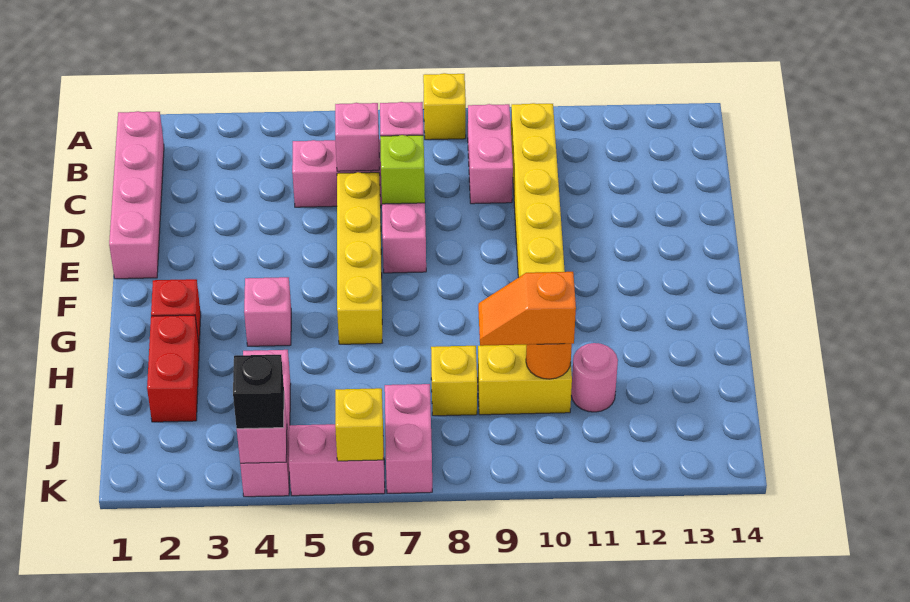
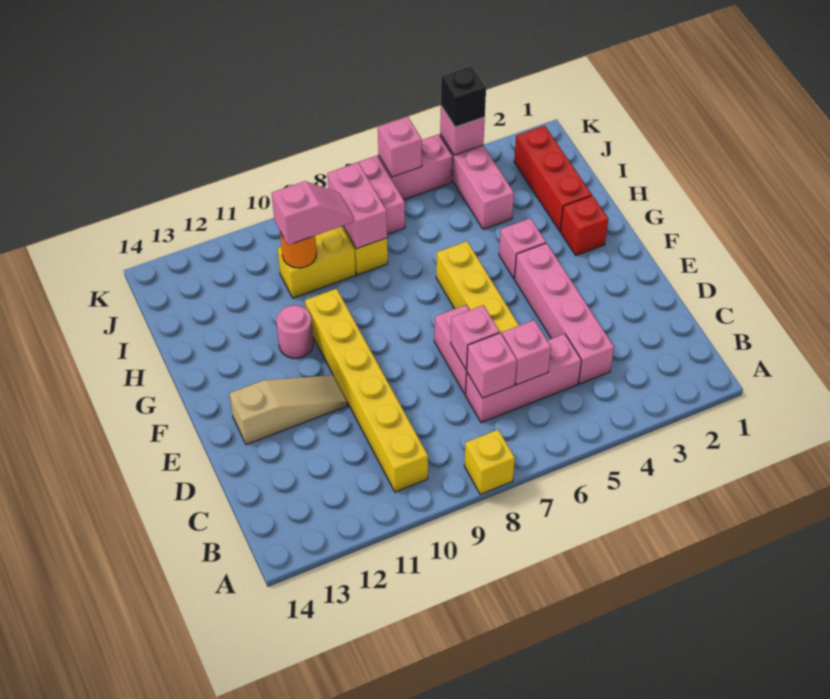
pink 1x4 brick [109,111,164,279] -> pink 1x4 brick moved to [515,243,614,384]
pink 1x2 brick [468,104,513,204] -> pink 1x2 brick moved to [327,163,387,249]
lime 1x1 brick [380,135,425,204] -> pink 1x1 brick [451,305,500,369]
none -> tan 1x3 slope [229,375,347,445]
red 1x2 brick [147,315,199,422] -> red 1x3 brick [514,125,592,231]
orange 1x2 slope [478,272,576,346] -> pink 1x2 slope [272,181,353,245]
pink 1x1 round brick [571,343,618,412] -> pink 1x1 round brick moved to [276,305,313,358]
yellow 1x1 brick [335,388,383,461] -> pink 1x1 brick [378,117,422,177]

